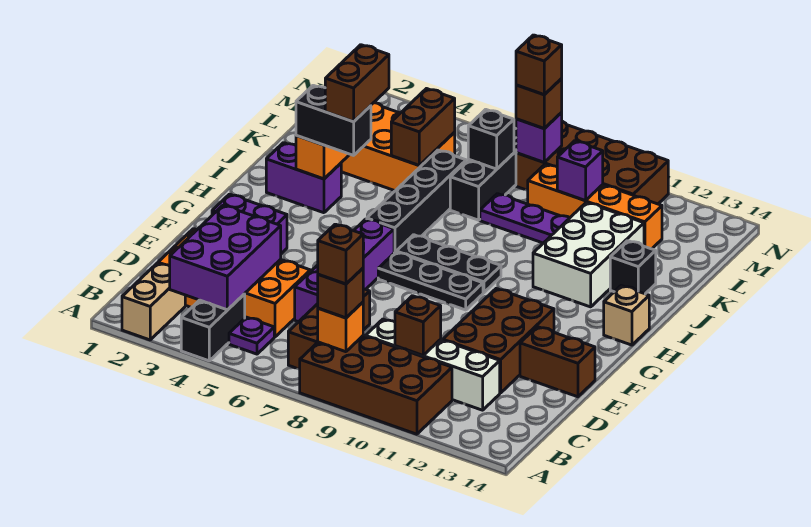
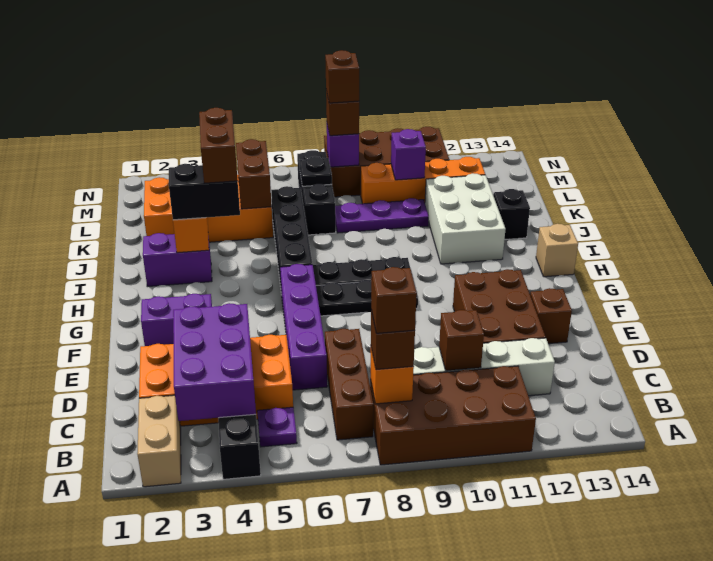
brown 1x2 brick [520,327,595,397] -> brown 1x1 brick [530,288,572,344]
black 1x1 brick [468,109,514,169] -> black 1x1 plate [299,156,332,186]

